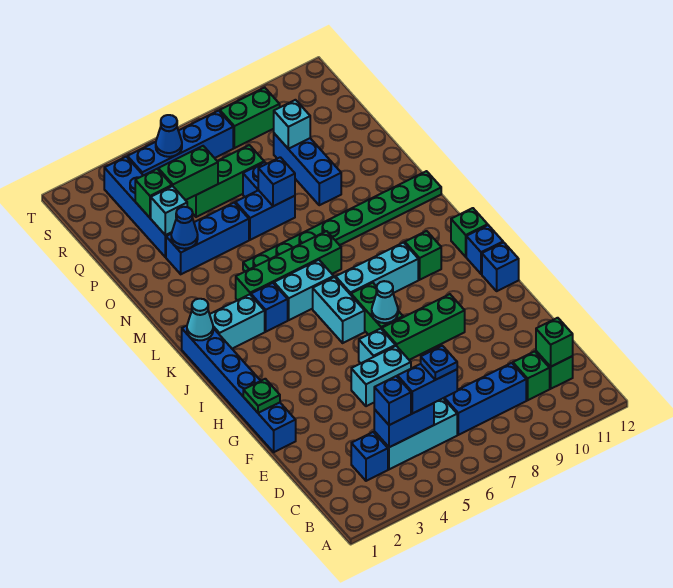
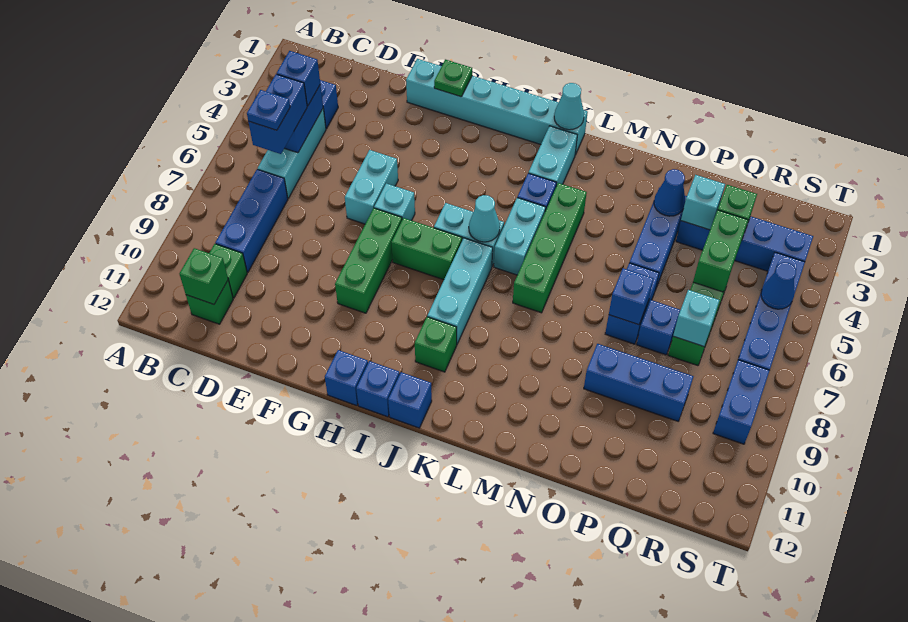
blue 1x6 brick [182,326,296,452] -> cyan 1x6 brick [406,59,588,155]
cyan 1x1 cone [372,281,398,323] -> cyan 1x1 cone moved to [469,195,500,242]
green 1x1 brick [451,208,488,257] -> blue 1x1 brick [388,372,432,428]
green 1x8 plate [243,171,441,271] -> none
cyan 1x1 brick [274,100,310,149] -> cyan 1x1 brick moved to [673,290,719,347]
green 1x2 brick [220,88,280,148] -> blue 1x2 brick [713,360,770,444]

